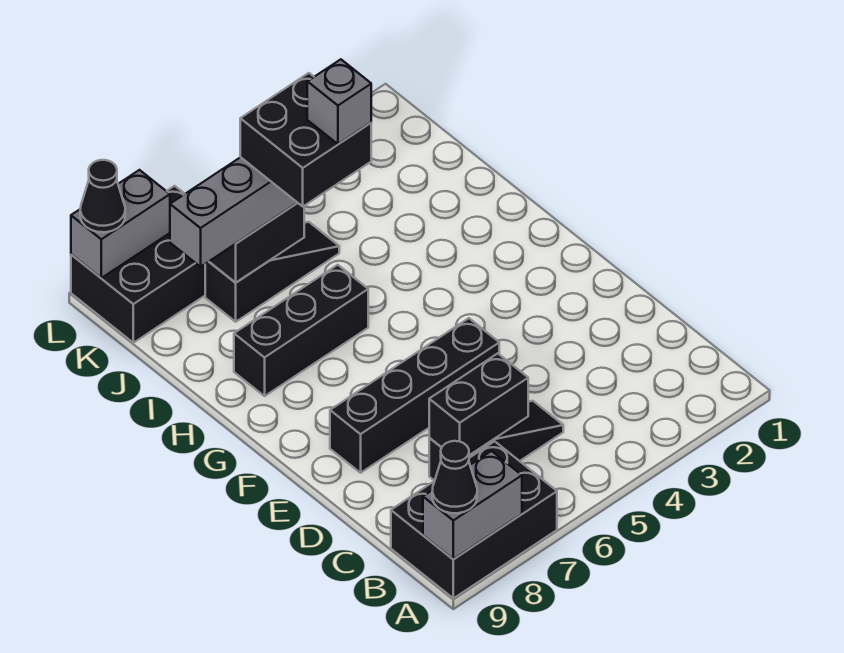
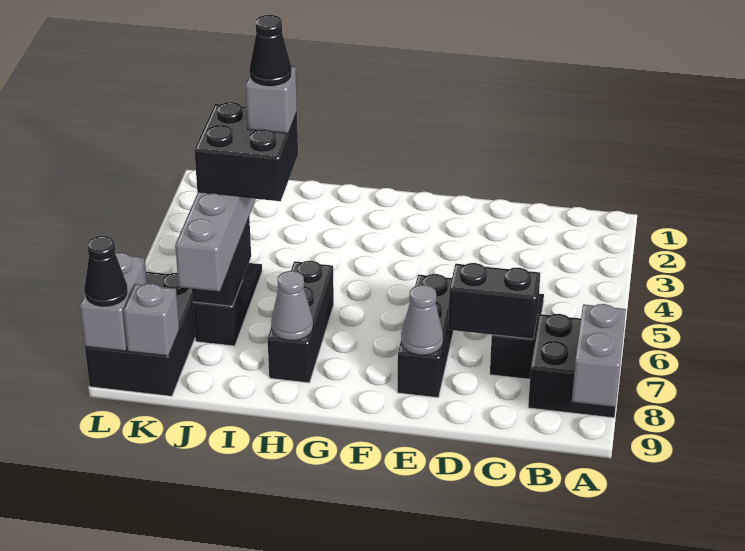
black 2x3 brick [391,441,557,598] -> black 2x2 brick [528,314,622,418]
black 1x1 cone [432,441,477,513] -> black 1x1 cone moved to [249,15,292,87]
black 1x2 brick [429,353,528,455] -> black 1x2 brick turned to [448,263,540,339]
black 1x4 brick [330,318,499,473] -> black 1x3 brick [397,274,454,398]
none -> grey 1x1 cone [401,285,443,355]
none -> grey 1x1 cone [271,271,313,340]
none -> grey 1x1 brick [123,284,179,356]

